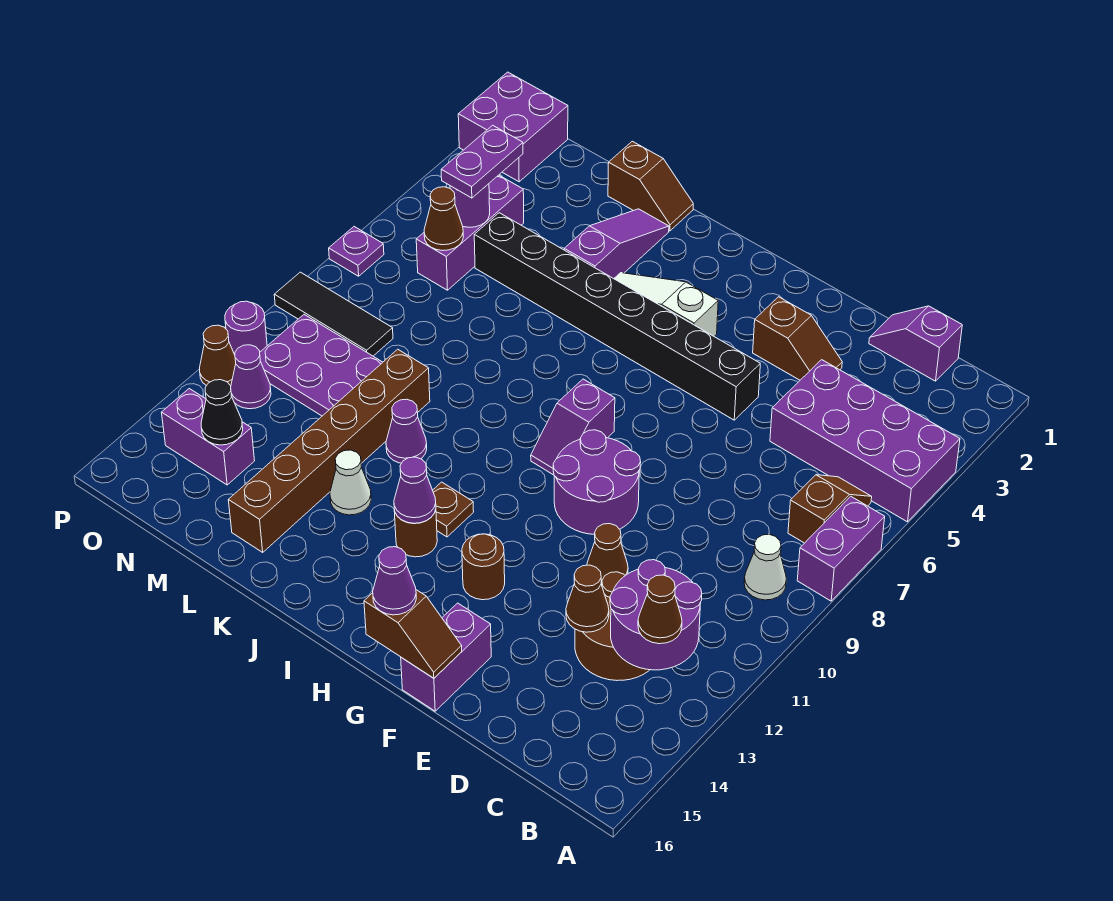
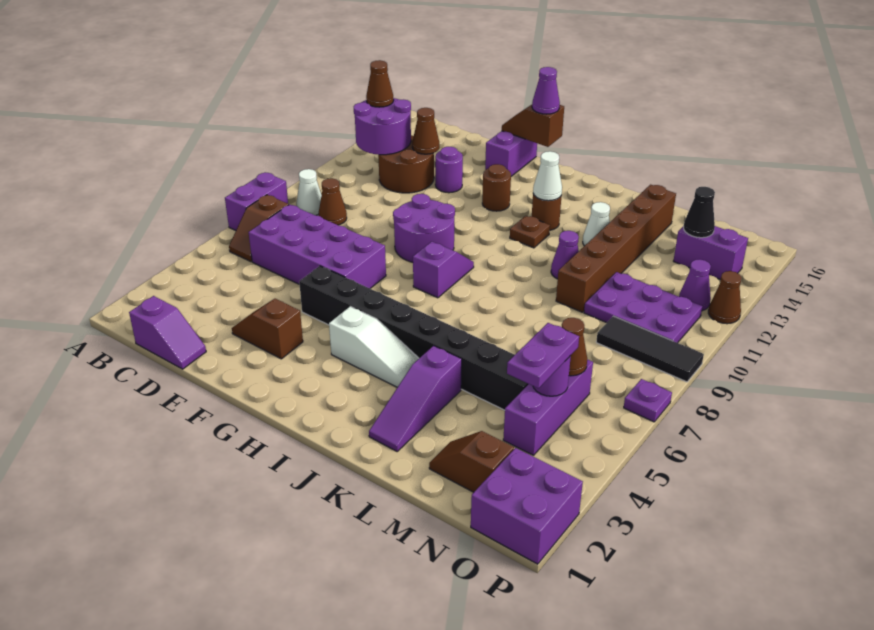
purple 2x4 brick [770,360,960,522] -> purple 2x4 brick moved to [249,204,386,288]
brown 1x1 cone [587,524,628,582] -> brown 1x1 cone moved to [318,178,347,225]
purple 1x1 cone [394,457,436,523] -> white 1x1 cone [533,151,562,201]
brown 1x2 slope [608,141,693,231] -> brown 1x2 slope moved to [429,431,514,492]
purple 1x1 round brick [225,301,267,355] -> purple 1x1 round brick moved to [435,147,463,193]

